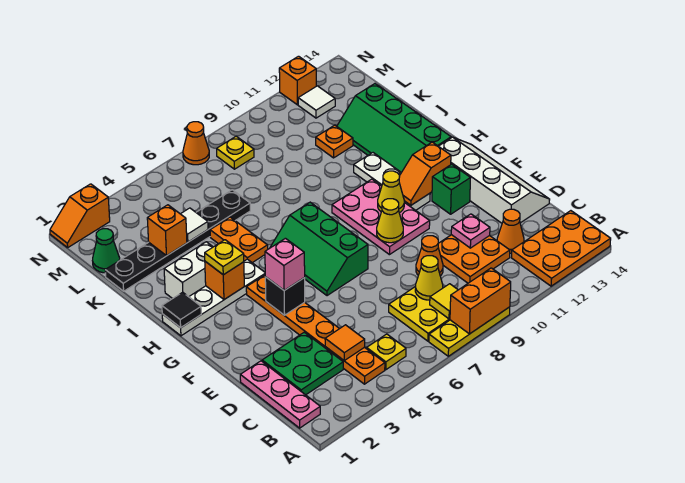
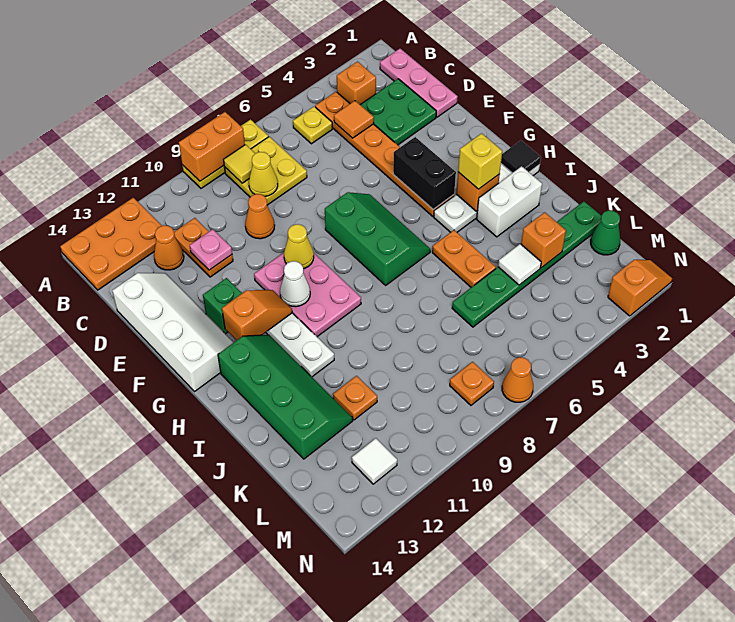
orange 2x2 plate [438,235,510,283] -> orange 1x2 plate [174,218,233,277]
white 2x4 slope [439,137,550,223] -> white 2x4 slope turned to [112,273,234,391]
black 1x1 brick [265,277,305,315] -> black 1x2 brick [393,137,456,209]
pink 1x1 brick [265,238,305,290] -> none
yellow 1x1 cone [378,171,404,213] -> white 1x1 cone [280,261,310,307]
yellow 1x1 plate [205,240,244,275] -> yellow 1x1 brick [458,133,502,189]
black 1x6 plate [105,190,250,291] -> green 1x6 plate [452,201,601,327]
yellow 1x1 plate [217,136,254,169] -> orange 1x1 plate [450,362,494,405]
orange 1x1 brick [279,56,316,105] -> orange 1x1 brick moved to [337,62,376,104]

